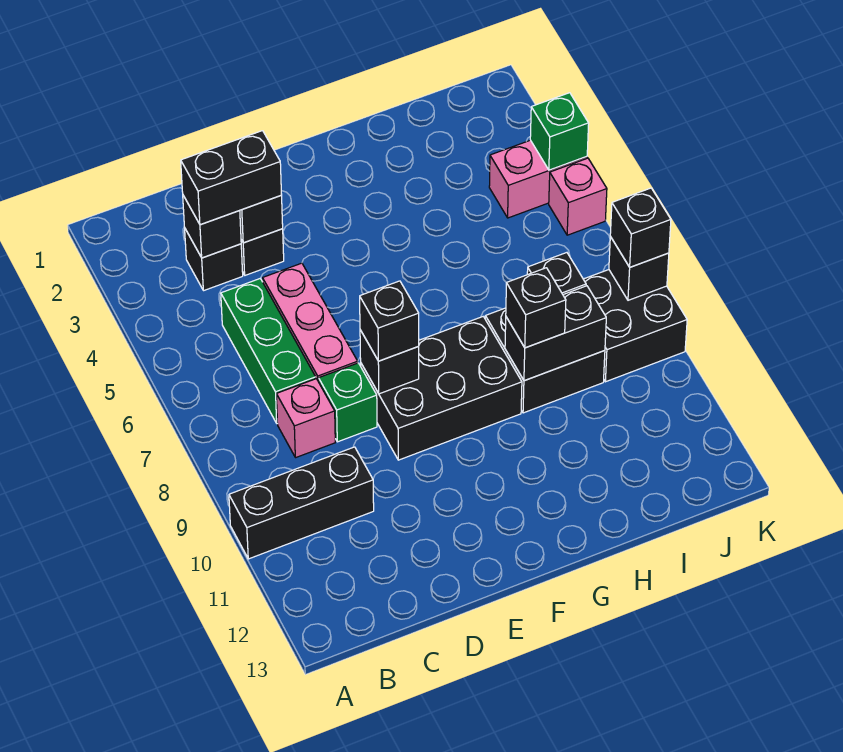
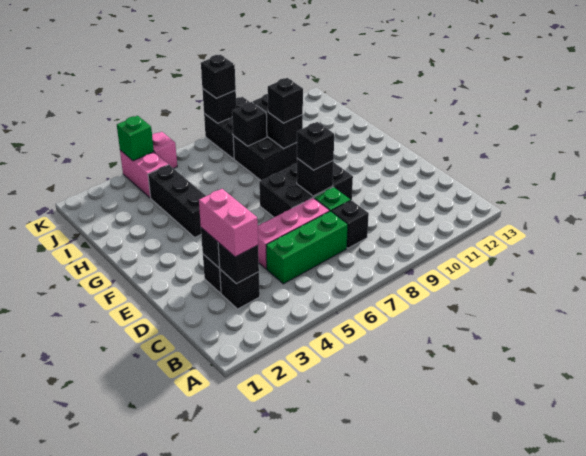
black 1x3 brick [229,447,374,559] -> black 1x3 brick moved to [148,165,206,237]
black 1x2 brick [181,131,282,225] -> pink 1x2 brick [199,189,258,257]
pink 1x1 brick [276,379,335,458] -> black 1x1 brick [332,200,369,248]
black 2x3 brick [361,317,522,460] -> black 2x3 brick turned to [259,162,353,217]

